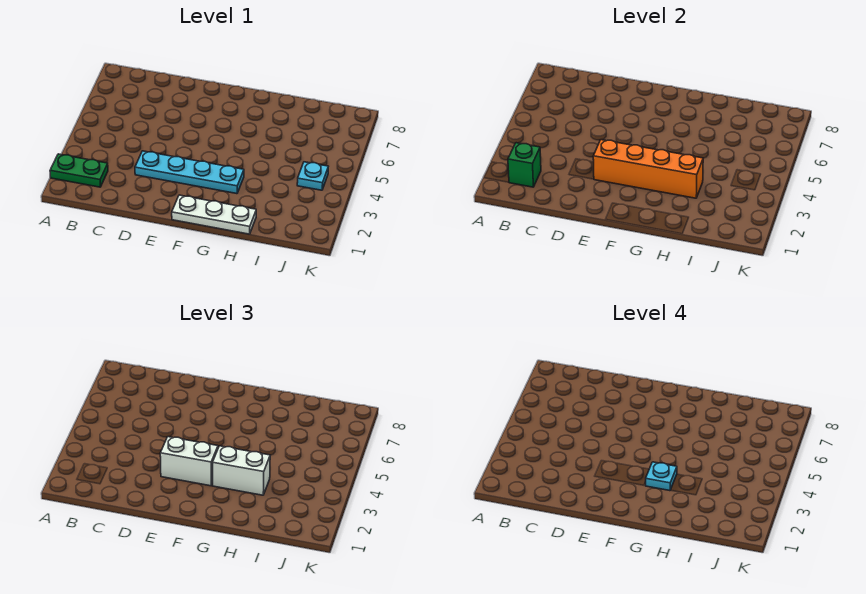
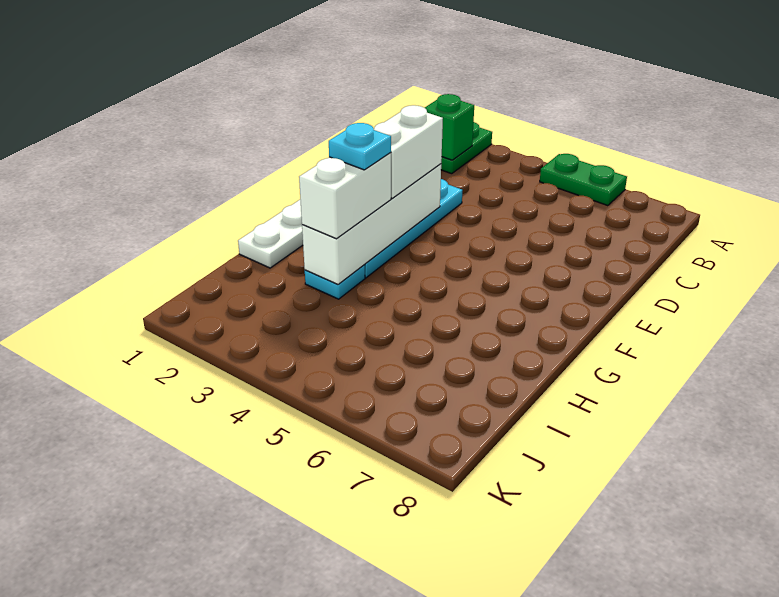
none -> green 1x2 plate [540,154,627,206]
orange 1x4 brick [593,140,703,198] -> white 1x4 brick [302,164,441,284]
cyan 1x1 plate [297,162,328,190] -> cyan 1x1 plate moved to [305,265,365,299]

